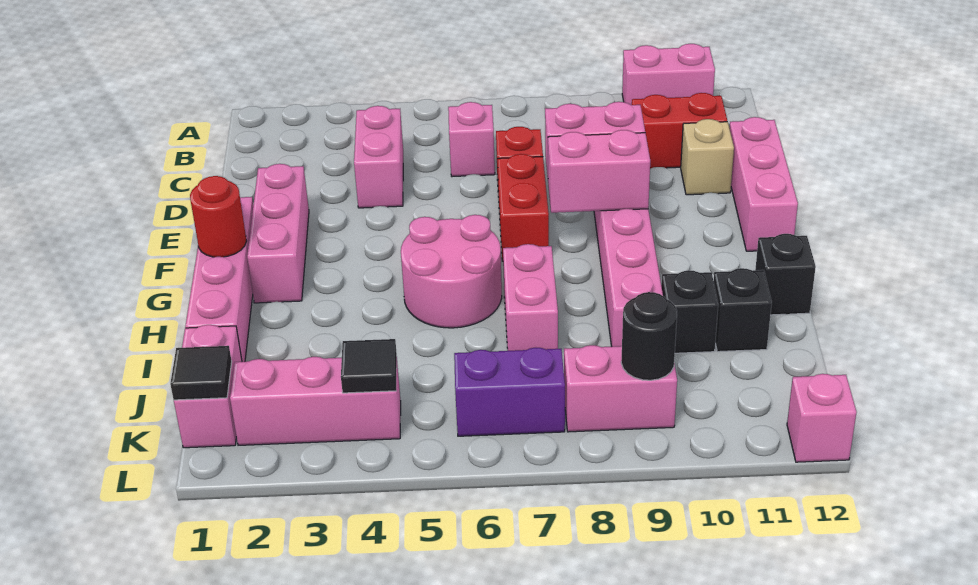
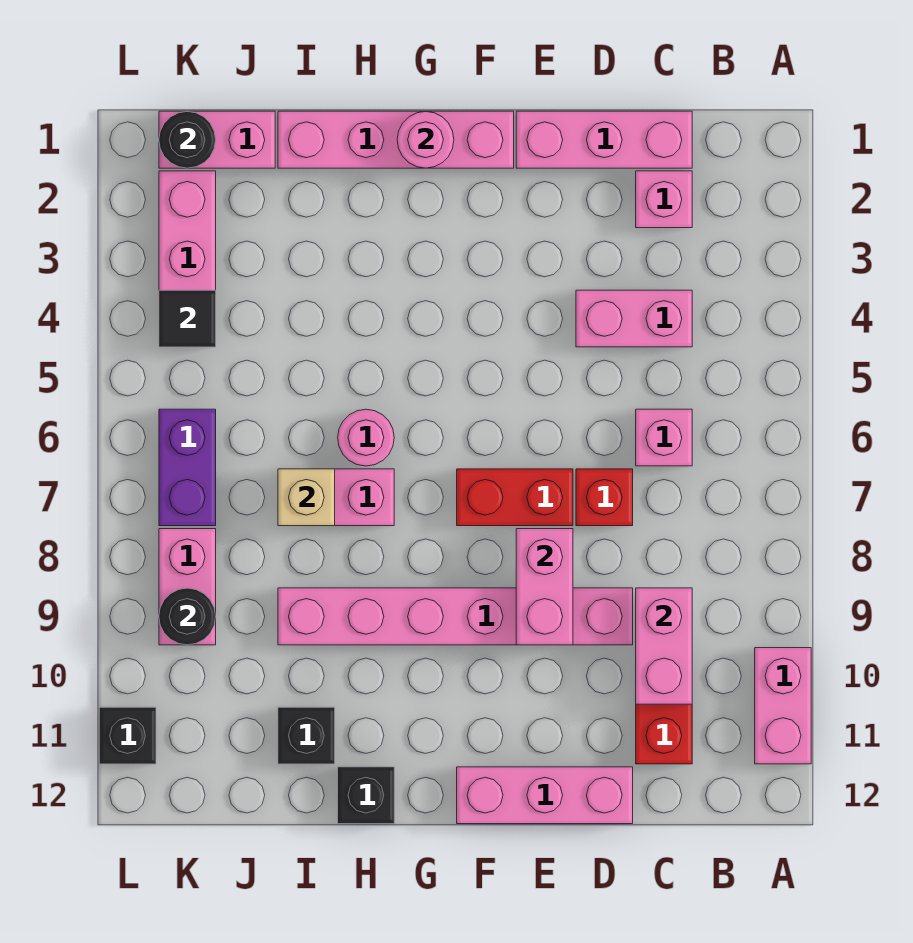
tan 1x1 brick [681,119,734,195] -> tan 1x1 brick moved to [278,469,335,526]
pink 1x3 brick [247,164,309,303] -> pink 1x3 brick moved to [516,111,692,168]
pink 1x2 brick [548,130,650,213] -> pink 1x2 brick moved to [636,588,692,704]
red 1x1 round brick [190,176,247,257] -> pink 1x1 round brick [397,111,454,168]
pink 2x2 round brick [401,215,502,328] -> pink 1x1 round brick [338,409,394,466]
black 1x1 brick [661,270,718,353] -> black 1x1 brick moved to [99,707,156,764]
black 1x1 tile [170,346,232,400] -> black 1x1 round brick [159,111,216,168]
pink 1x1 brick [787,374,857,462] -> pink 1x1 brick moved to [636,171,692,228]

